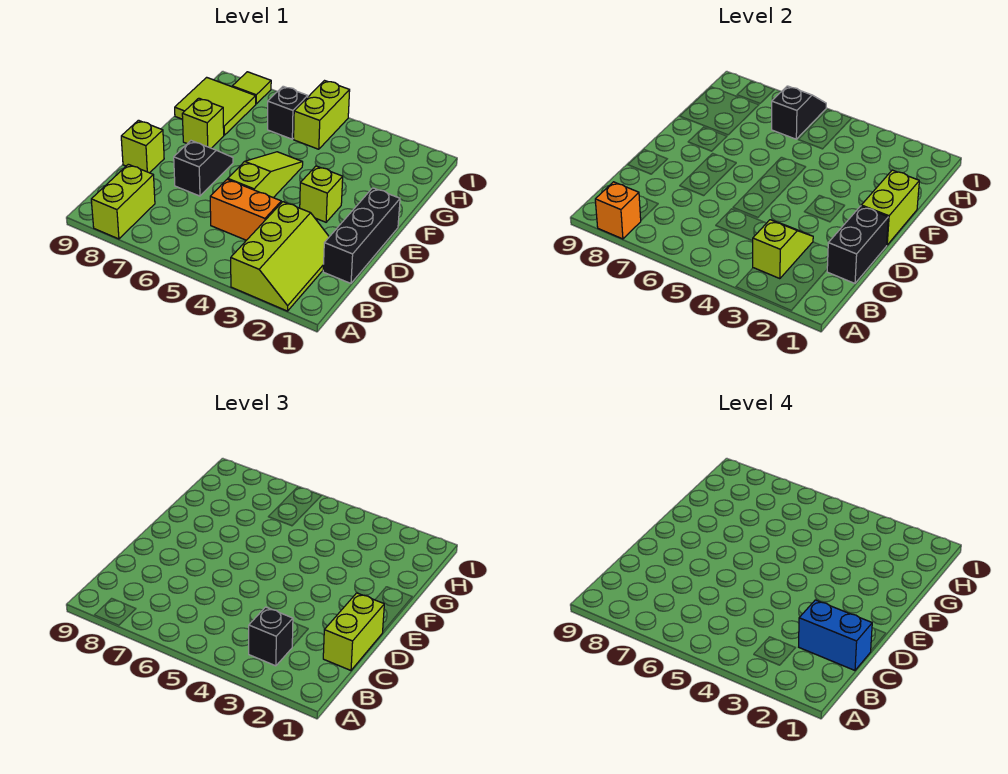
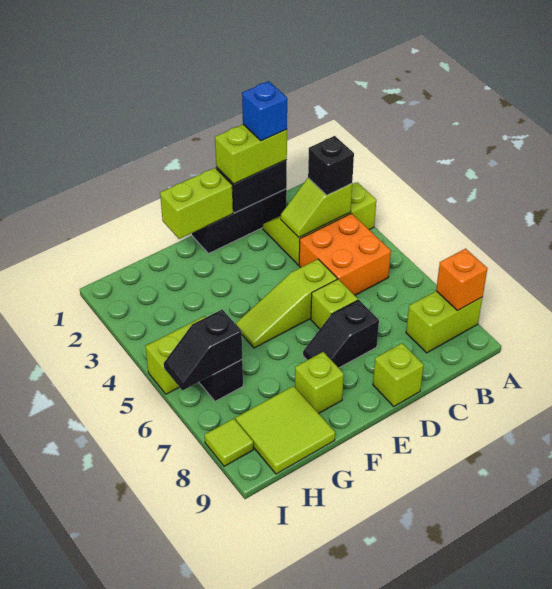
blue 1x2 brick [799,600,872,670] -> blue 1x1 brick [242,81,287,141]
orange 1x2 brick [210,179,281,240] -> orange 2x2 brick [299,214,391,295]
lime 1x1 brick [300,166,343,222] -> lime 1x1 brick moved to [311,279,358,329]

